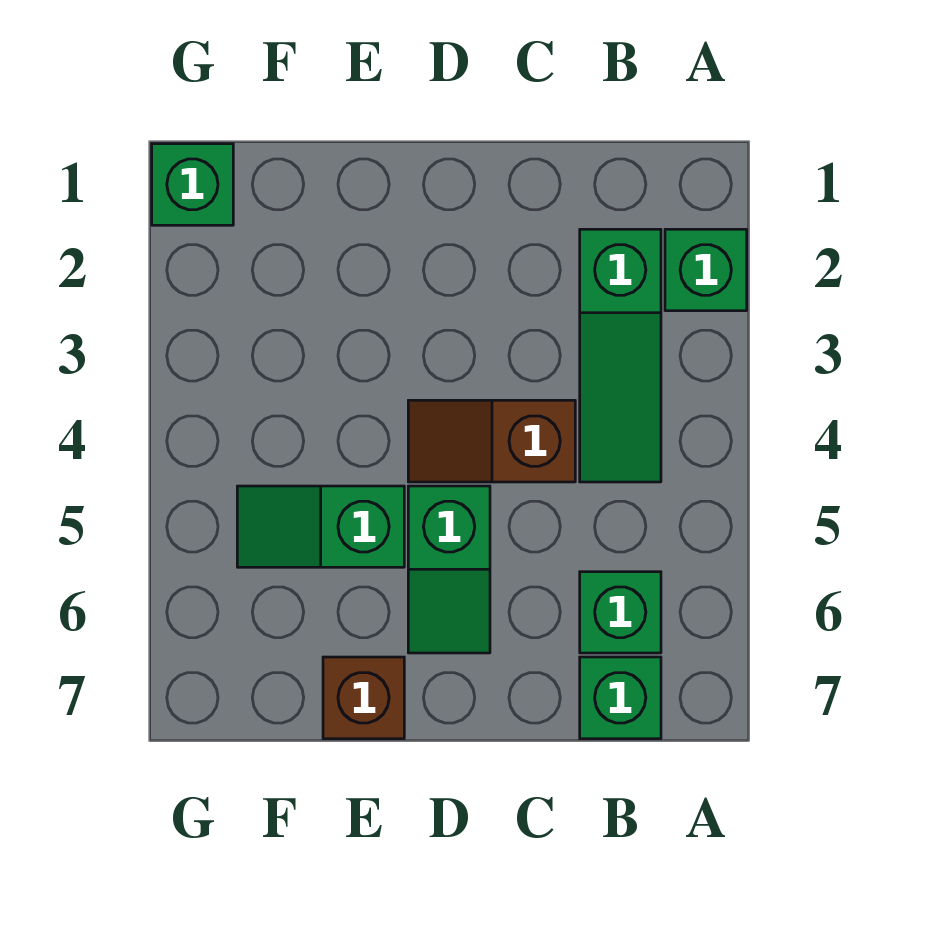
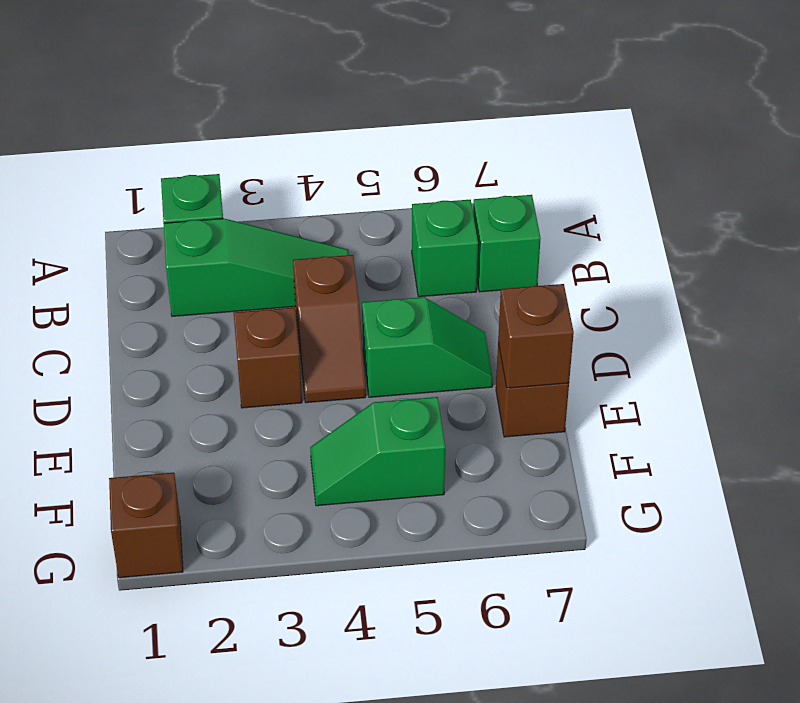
none -> brown 1x1 brick [234,308,302,408]
green 1x2 slope [237,486,404,567] -> green 1x2 slope turned to [310,397,445,506]
none -> brown 1x1 brick [498,284,574,388]
green 1x1 brick [152,144,233,225] -> brown 1x1 brick [109,473,183,578]

